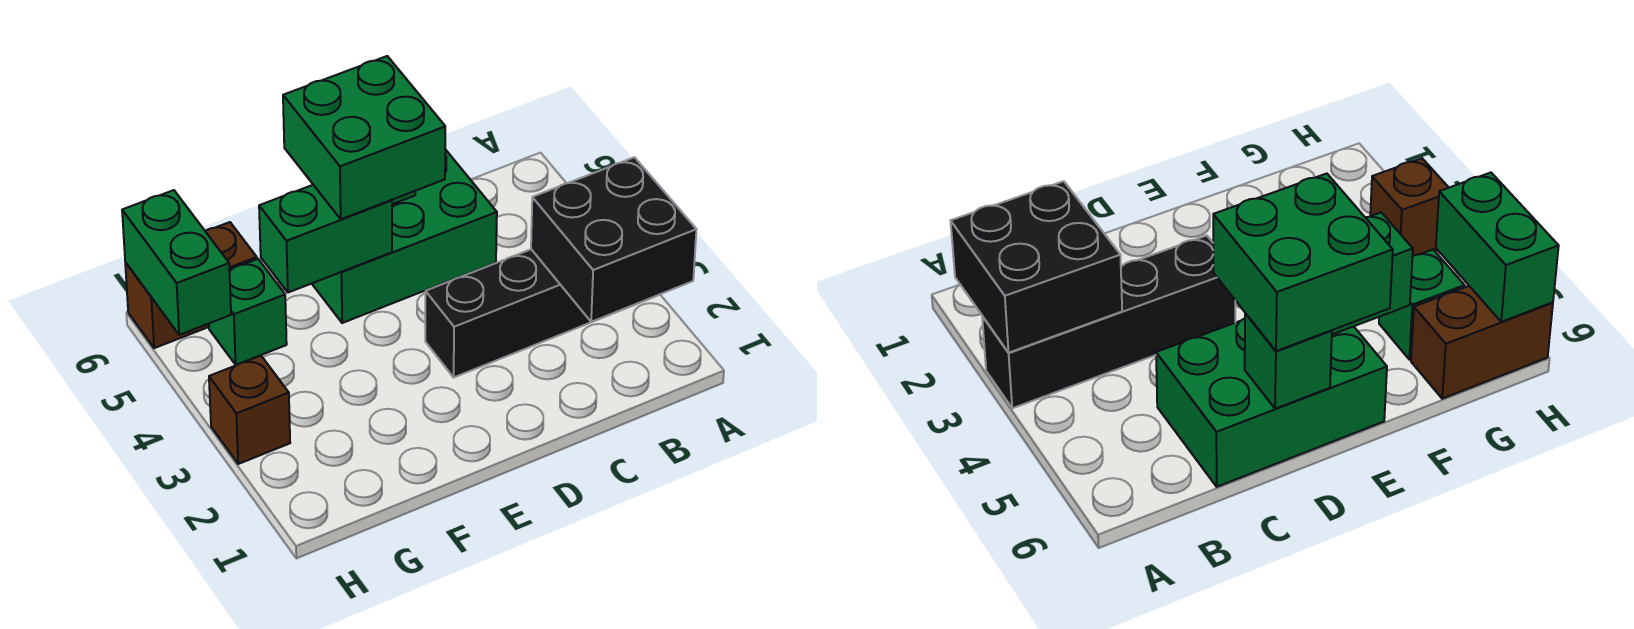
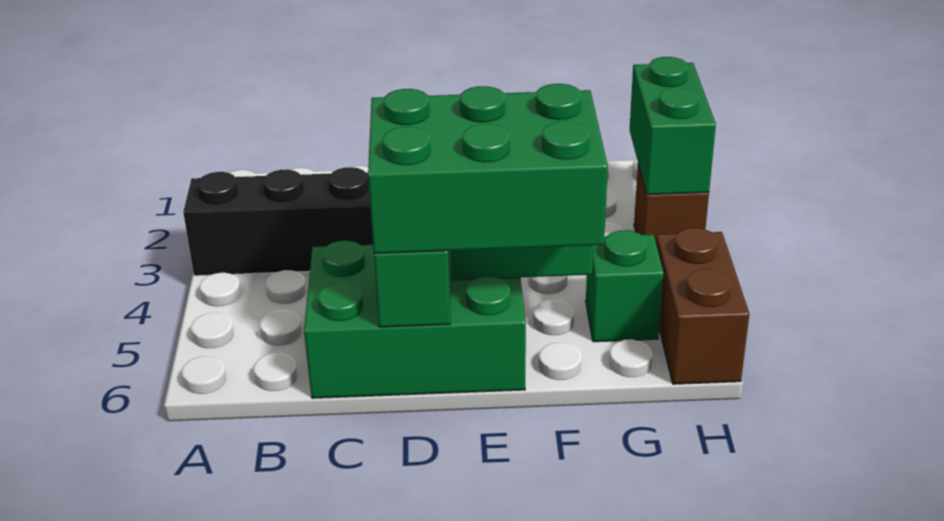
black 2x2 brick [531,157,696,322] -> none
green 2x2 brick [283,56,445,219] -> green 2x3 brick [368,84,608,253]
brown 1x2 brick [125,222,257,348] -> brown 1x2 brick turned to [656,228,749,384]
green 1x2 brick [122,190,231,335] -> green 1x2 brick moved to [630,57,716,195]

